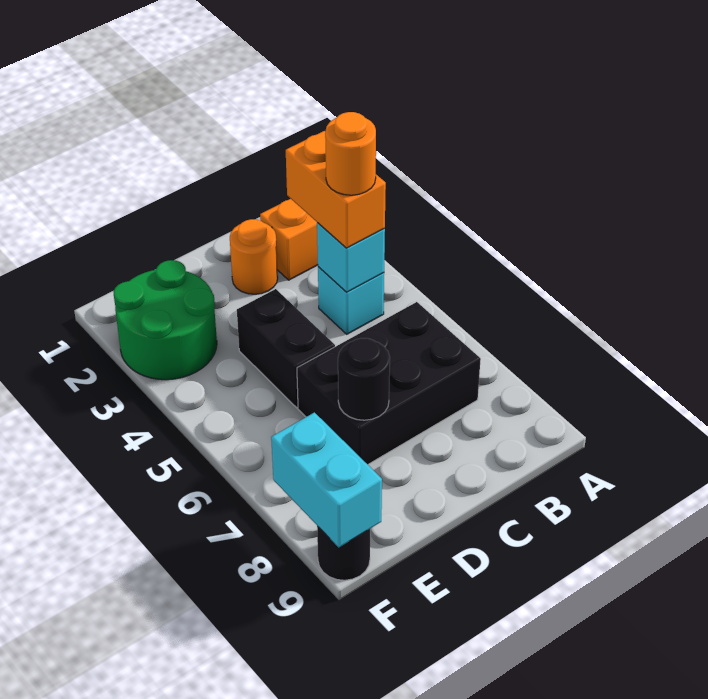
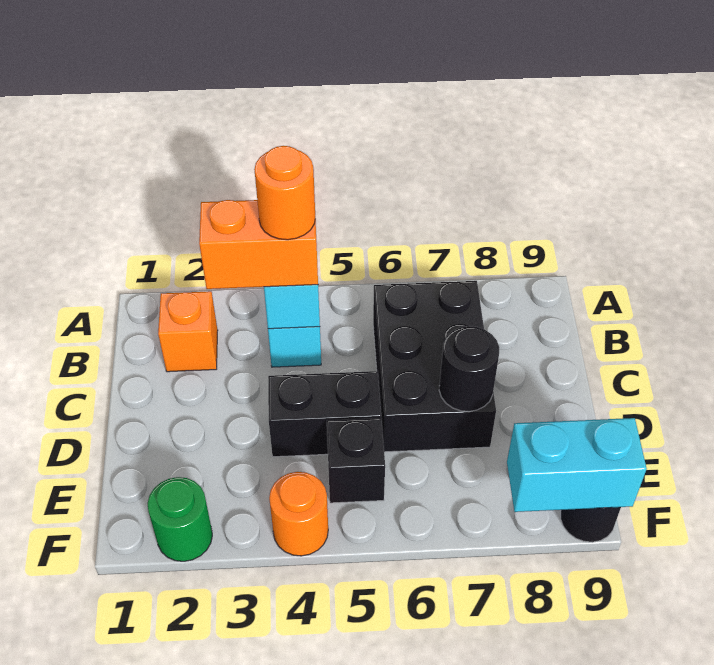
orange 1x1 round brick [230,219,278,294] -> orange 1x1 round brick moved to [269,472,328,556]
green 2x2 round brick [113,260,217,380] -> green 1x1 round brick [148,477,212,561]
none -> black 1x1 brick [327,418,385,503]

